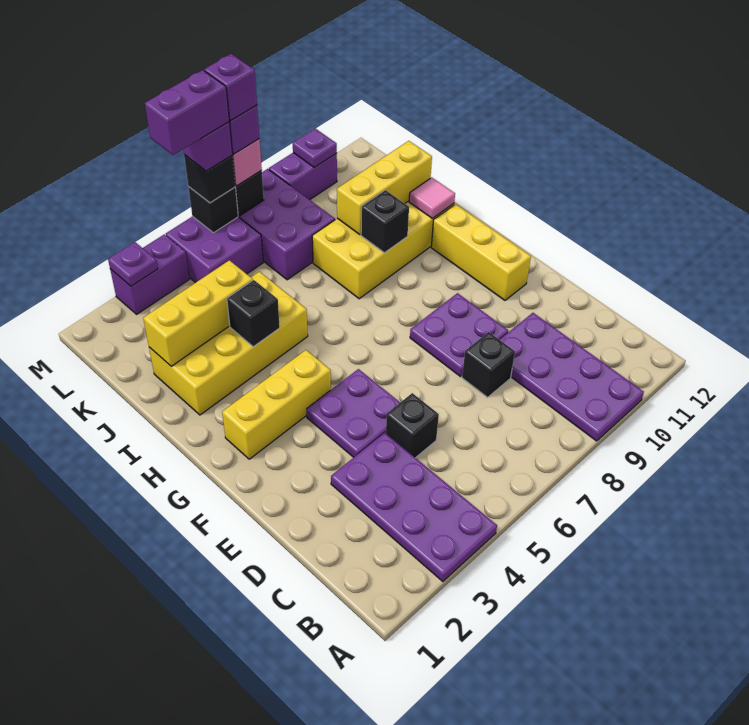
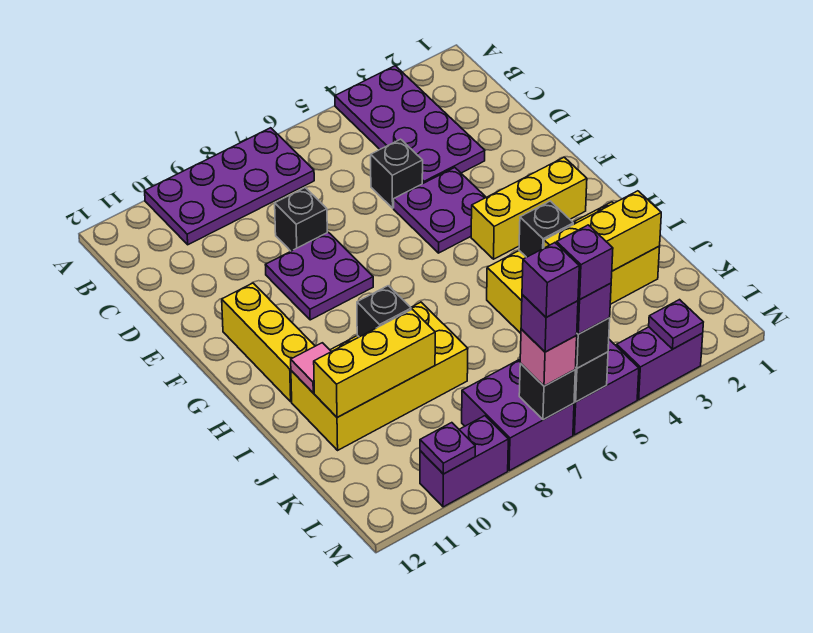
purple 2x4 plate [500,313,644,441] -> purple 2x4 plate turned to [145,128,314,245]
purple 2x3 brick [238,169,335,280] -> purple 2x2 brick [462,359,574,471]
purple 1x2 brick [145,70,229,155] -> purple 1x1 brick [557,225,613,299]

